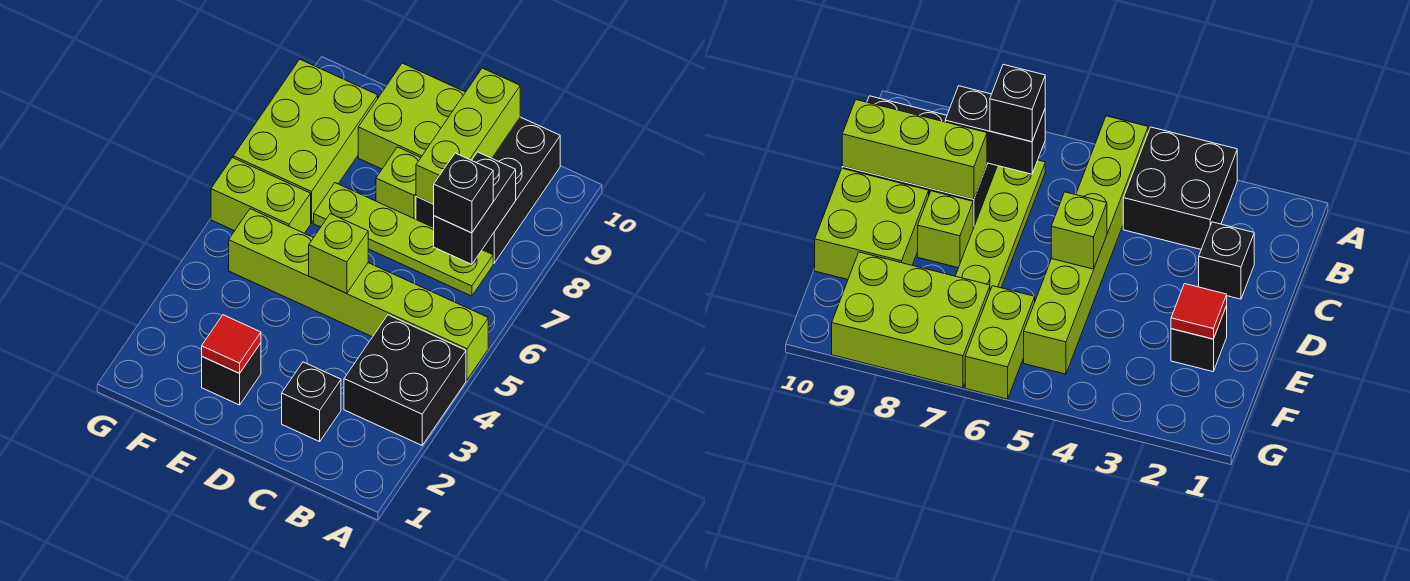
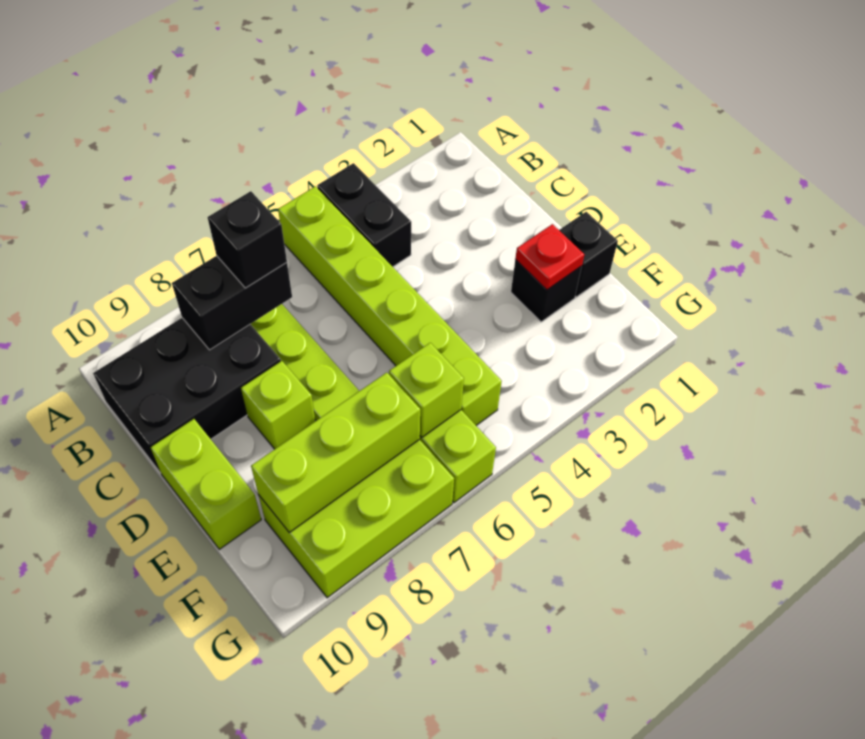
black 2x2 brick [344,315,466,445] -> black 1x2 brick [317,163,411,267]
black 1x1 brick [282,362,341,442] -> black 1x1 brick moved to [559,212,618,297]
lime 1x3 brick [416,68,520,204] -> lime 1x3 brick moved to [251,373,420,533]
lime 1x1 brick [309,214,368,293] -> lime 1x1 brick moved to [389,343,464,438]
lime 2x2 brick [358,63,465,169] -> lime 1x2 brick [151,419,261,549]
red 1x1 tile [202,315,261,373] -> red 1x1 plate [515,224,584,290]

